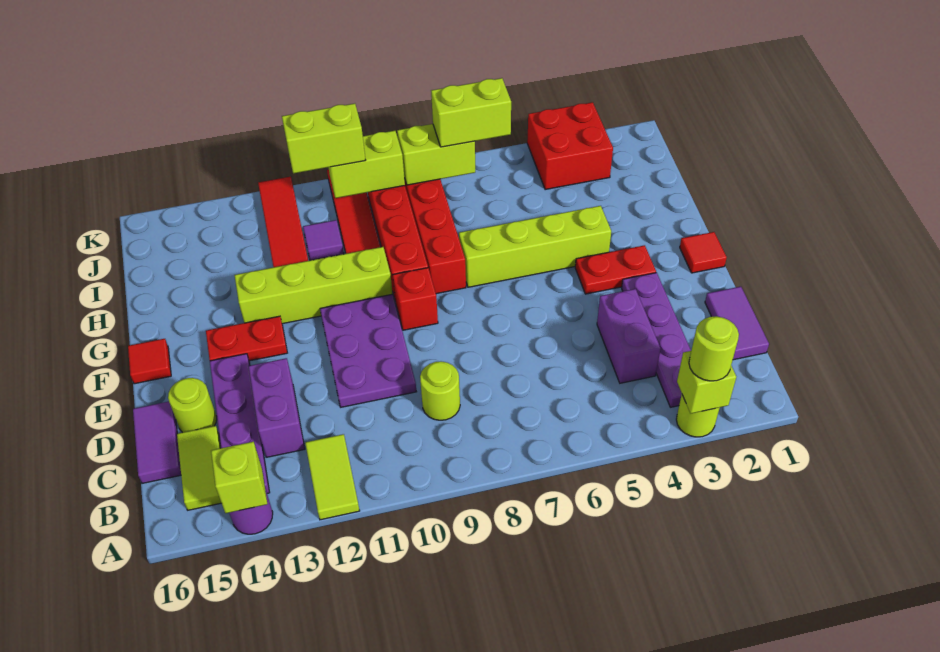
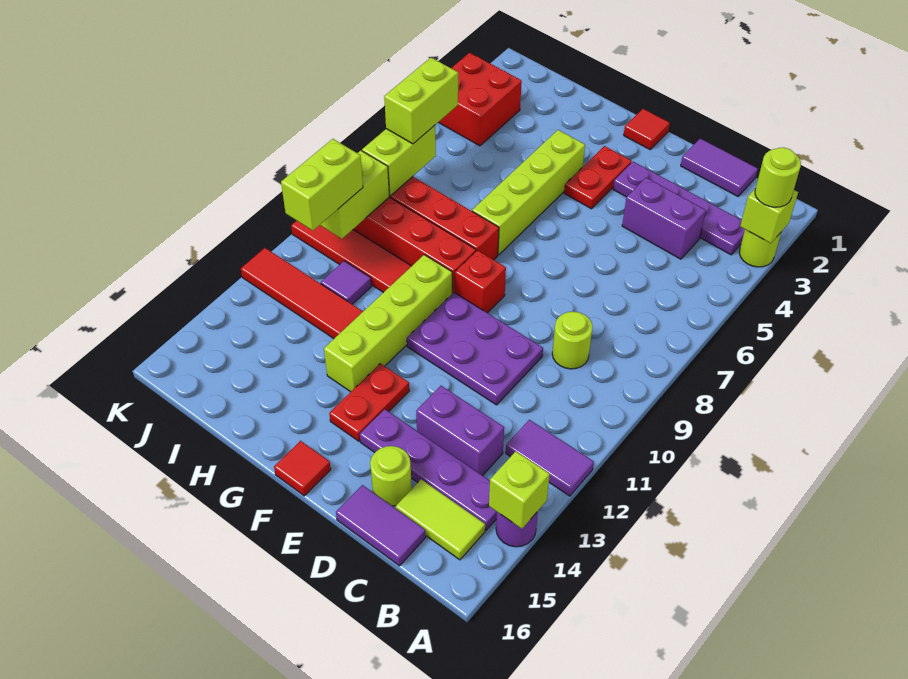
lime 1x2 tile [305,434,360,520] -> purple 1x2 tile [506,420,594,496]

